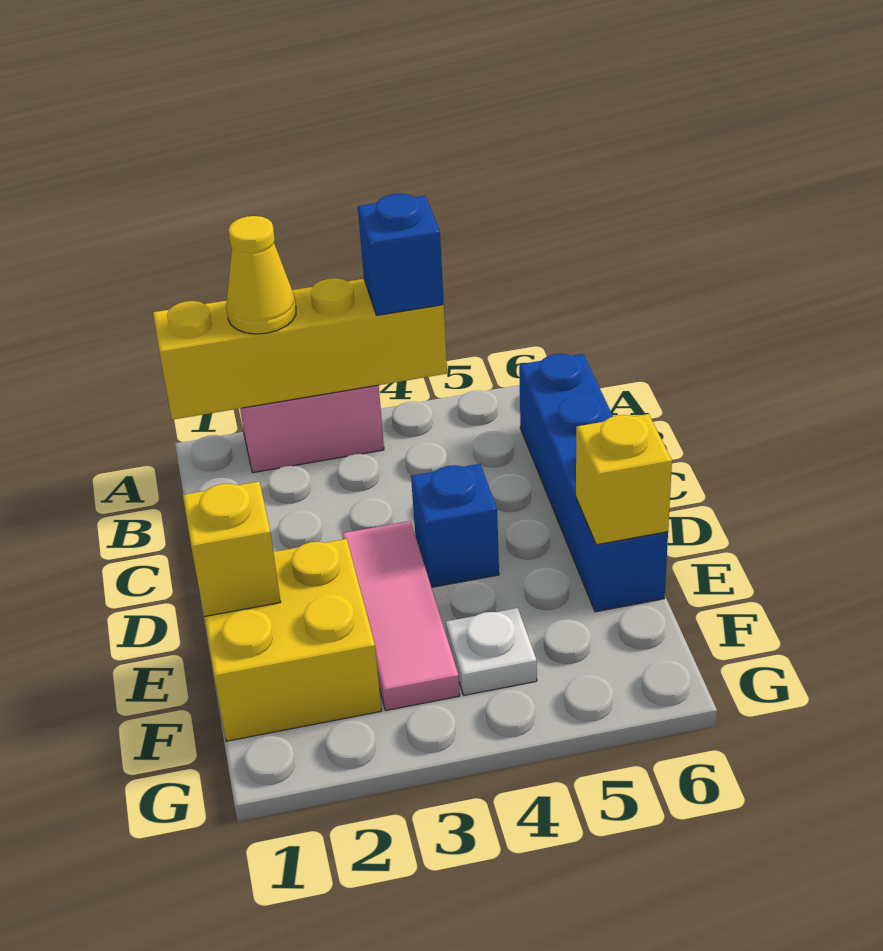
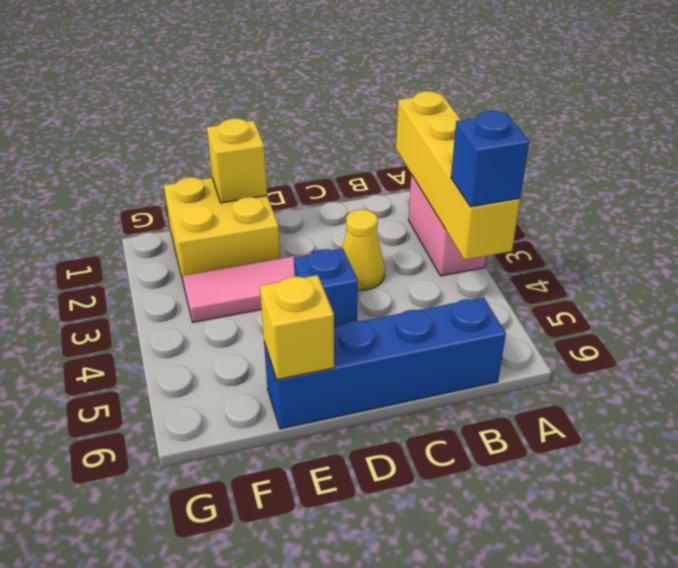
yellow 1x1 cone [226,216,296,334] -> yellow 1x1 cone moved to [342,210,385,290]
white 1x1 plate [446,608,537,695] -> none

